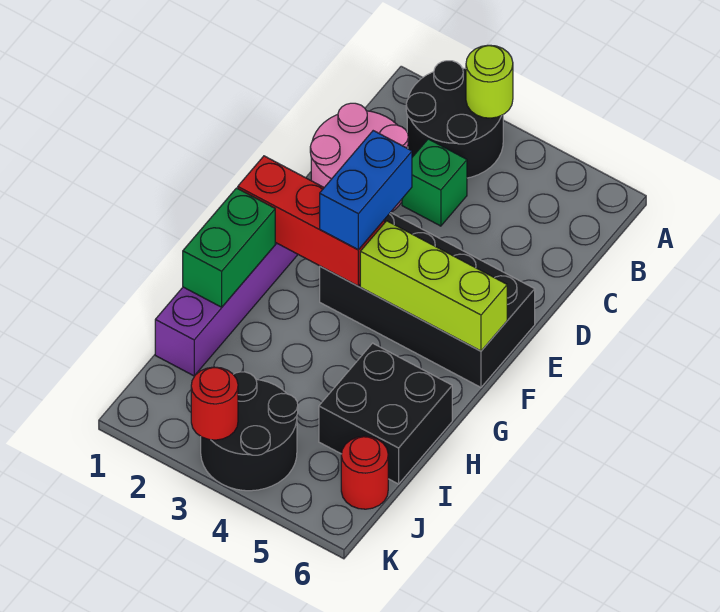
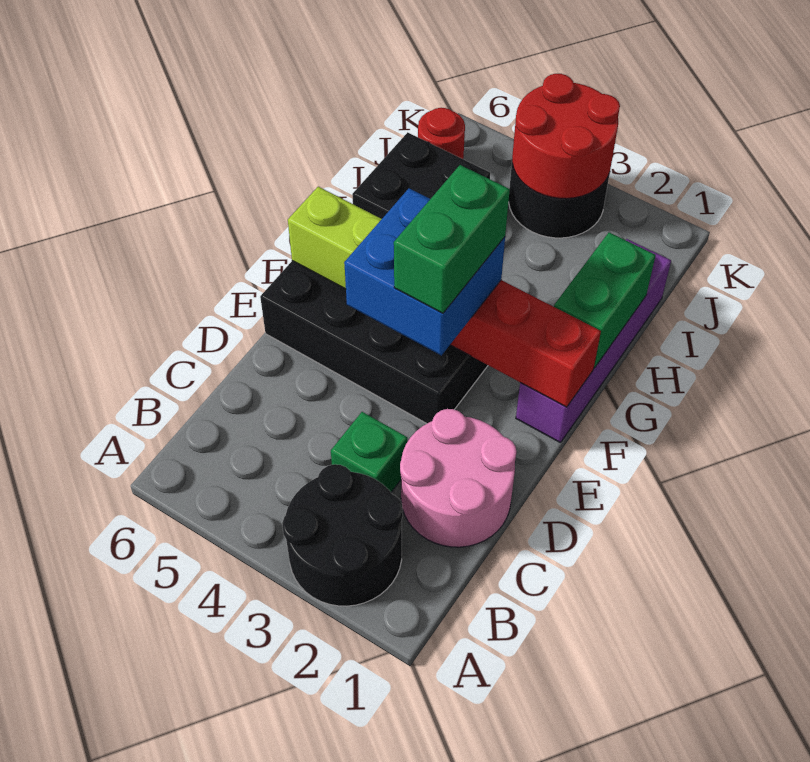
lime 1x1 round brick [466,45,513,118] -> none
blue 1x2 brick [320,131,412,250] -> blue 2x2 brick [344,188,505,355]
none -> green 1x2 brick [394,165,510,313]
red 1x1 round brick [191,367,238,440] -> red 2x2 round brick [512,74,620,199]

